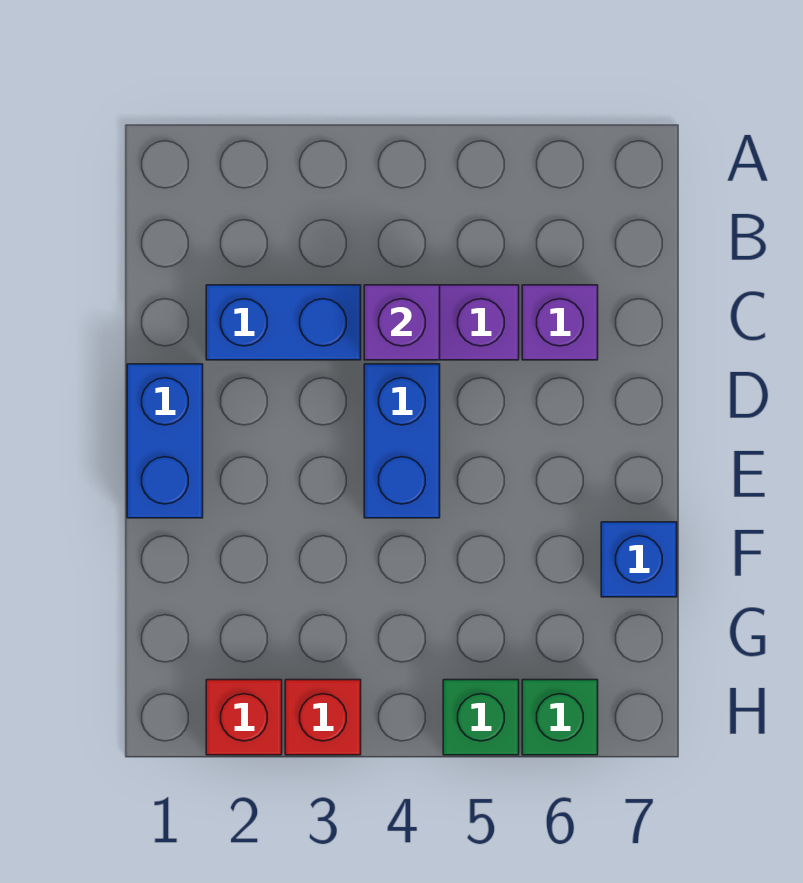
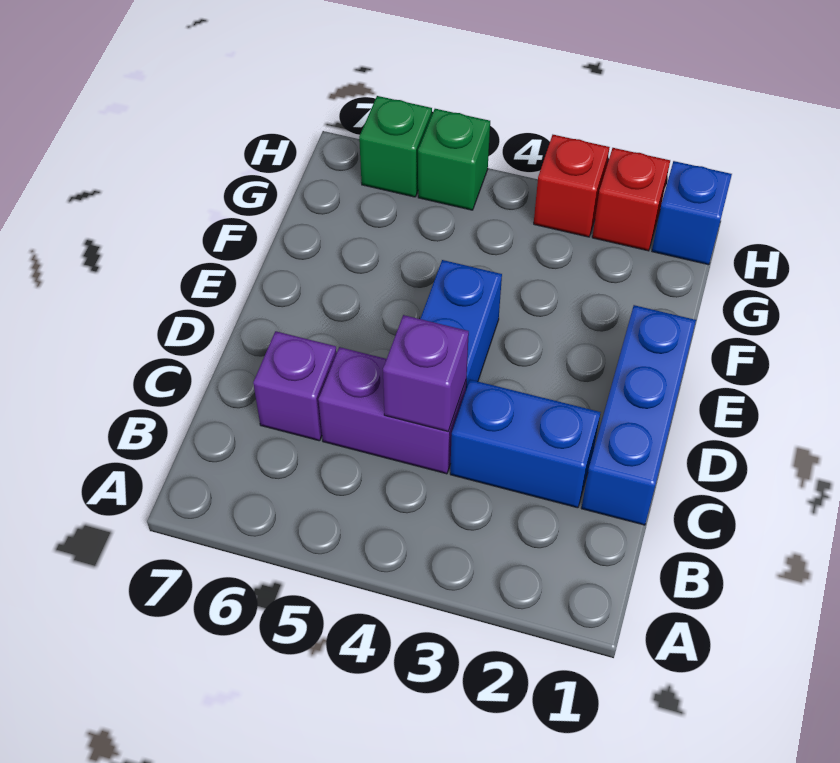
blue 1x2 brick [127,364,203,518] -> blue 1x3 brick [581,305,696,525]
blue 1x1 brick [601,522,677,597] -> blue 1x1 brick moved to [652,161,732,265]

